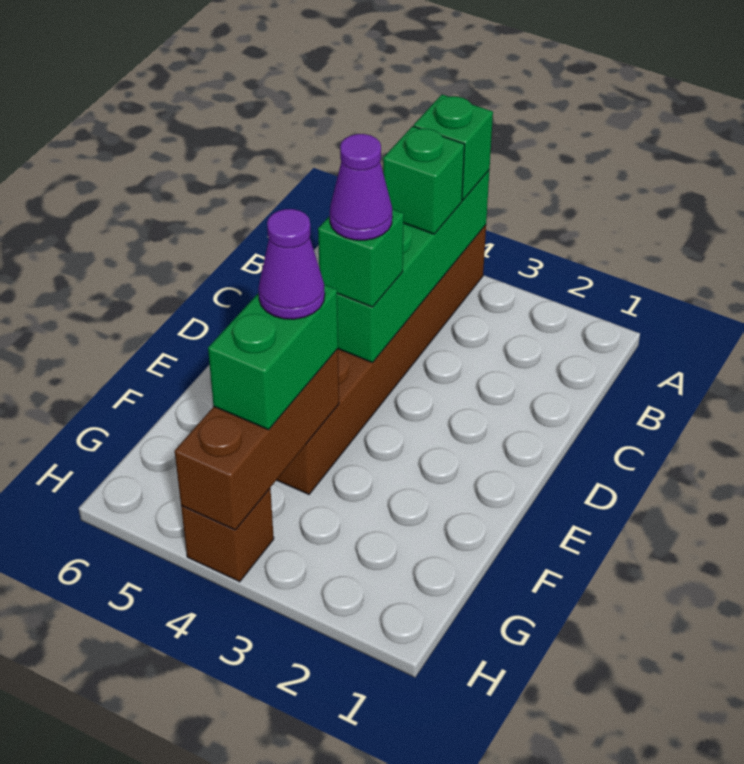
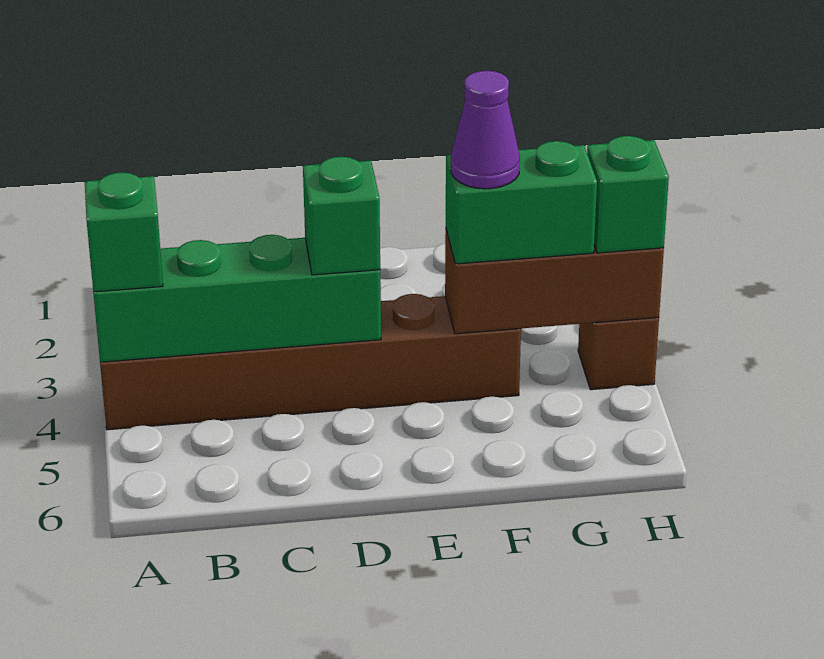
green 1x1 brick [383,126,465,234] -> green 1x1 brick moved to [587,136,669,253]
purple 1x1 cone [330,134,392,240] -> none

